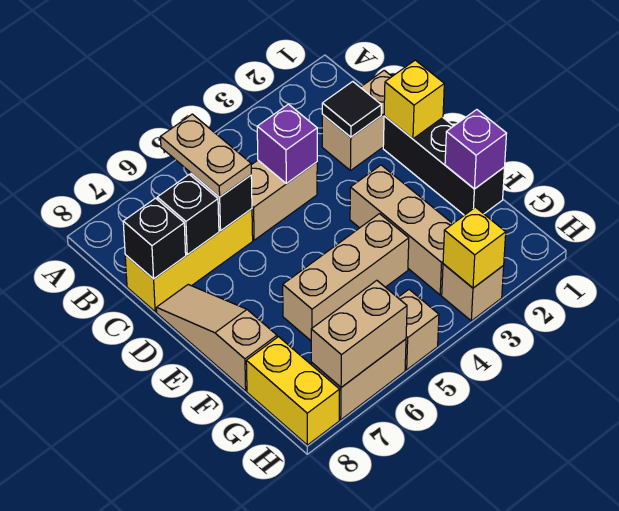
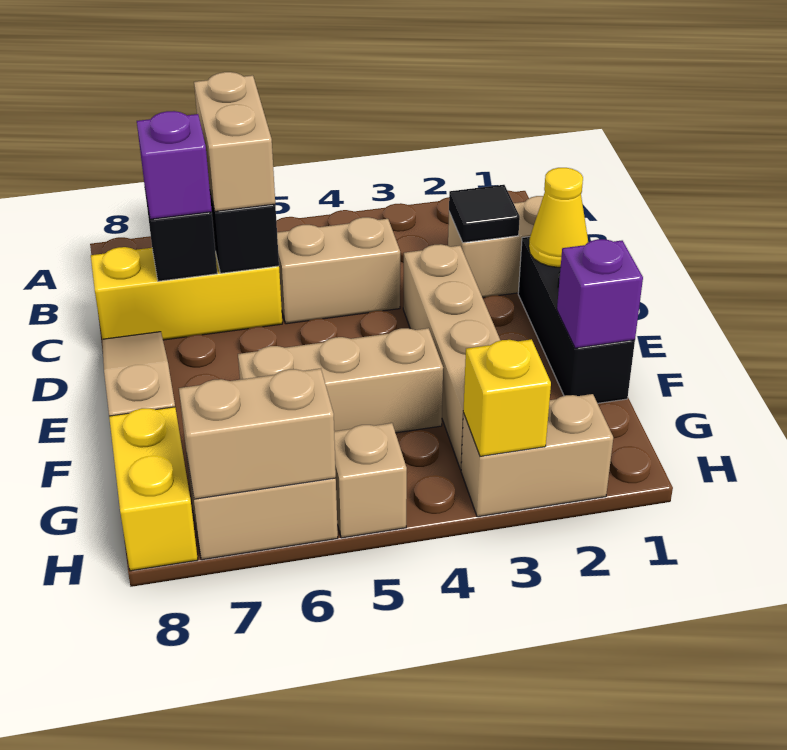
tan 1x2 plate [161,114,251,197] -> tan 1x2 brick [194,72,275,211]
purple 1x1 brick [257,104,317,184] -> purple 1x1 brick moved to [137,111,212,219]
black 1x1 brick [123,198,186,279] -> none
yellow 1x1 brick [384,60,444,139] -> yellow 1x1 cone [529,168,588,267]
tan 1x3 brick [350,165,453,295] -> tan 1x4 brick [403,244,501,470]
tan 1x1 brick [442,264,504,321] -> tan 1x2 brick [461,394,613,517]

